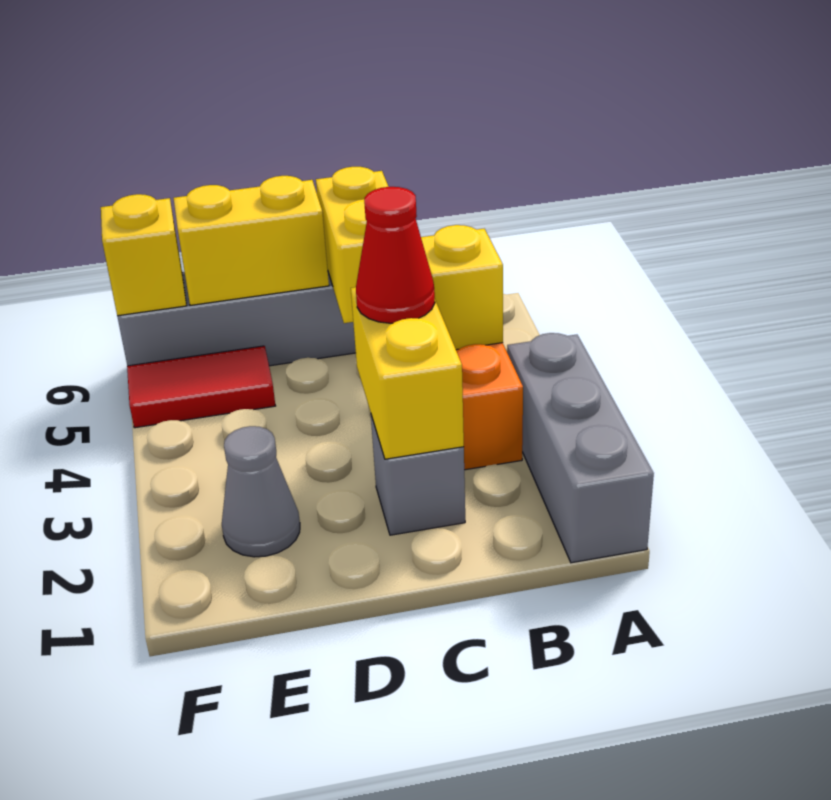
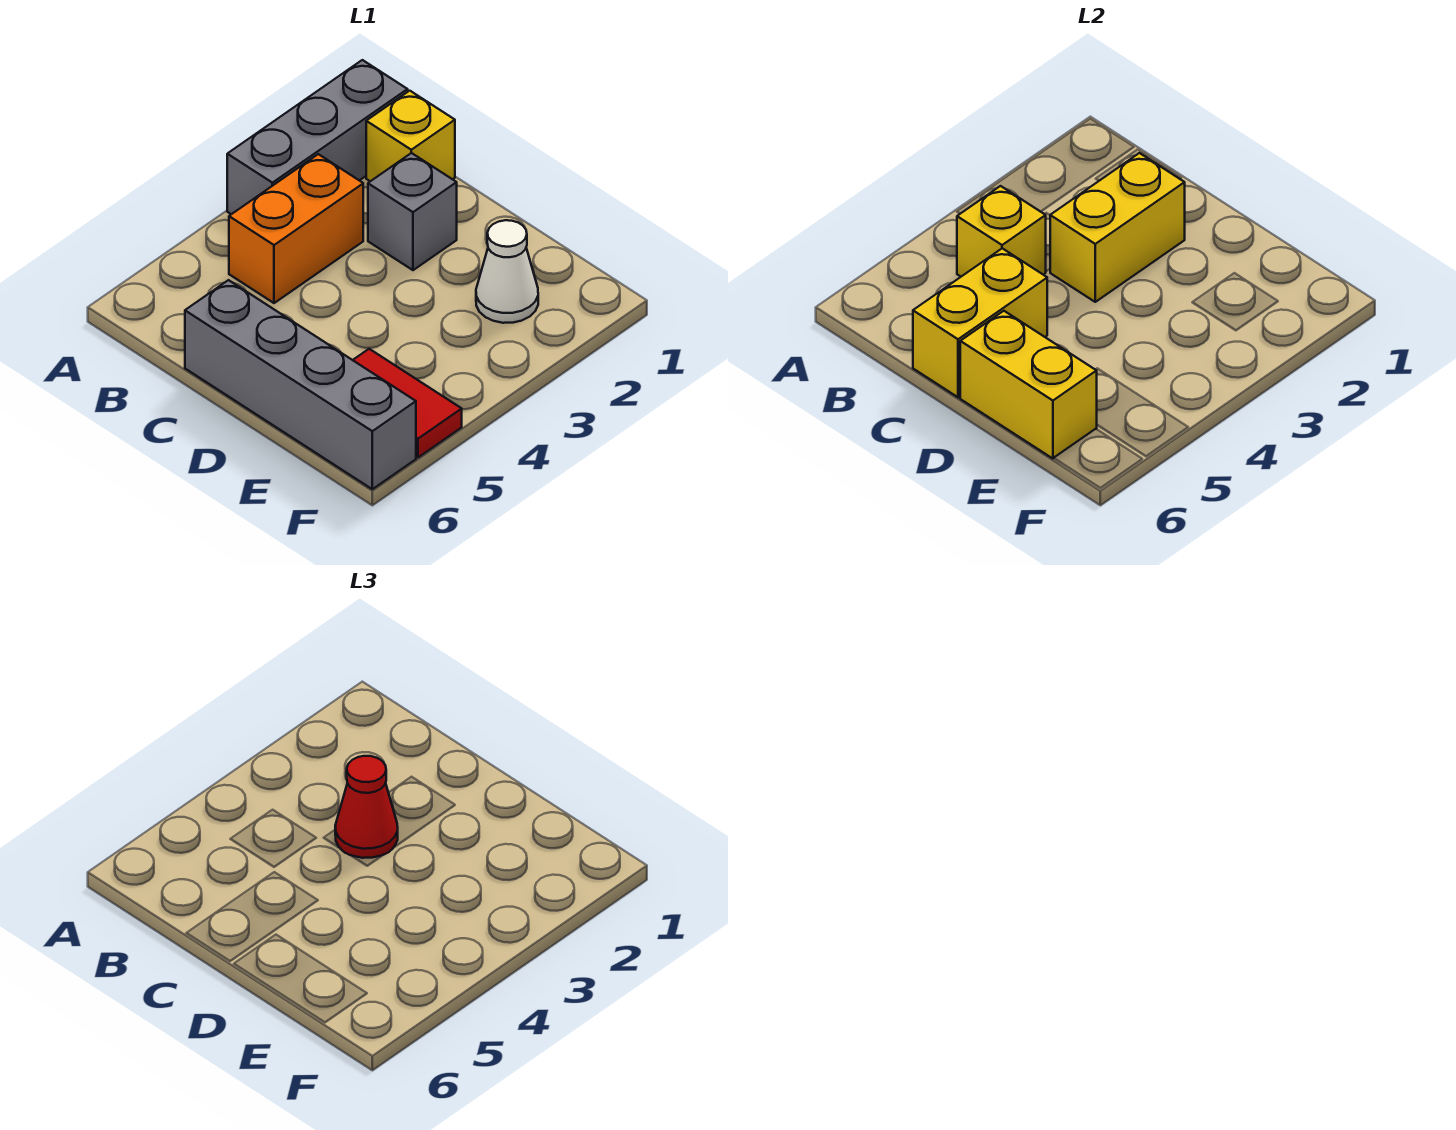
grey 1x1 cone [222,426,300,557] -> white 1x1 cone [476,220,538,323]
yellow 1x1 brick [101,194,186,316] -> yellow 1x1 brick moved to [366,91,455,181]

